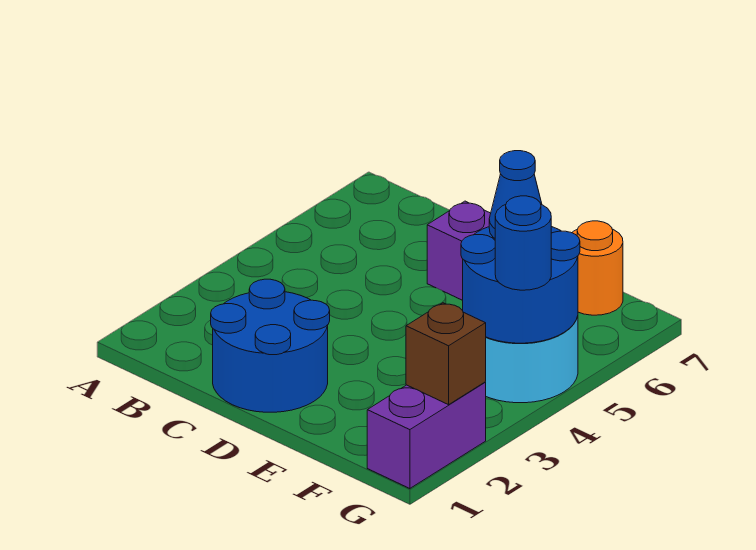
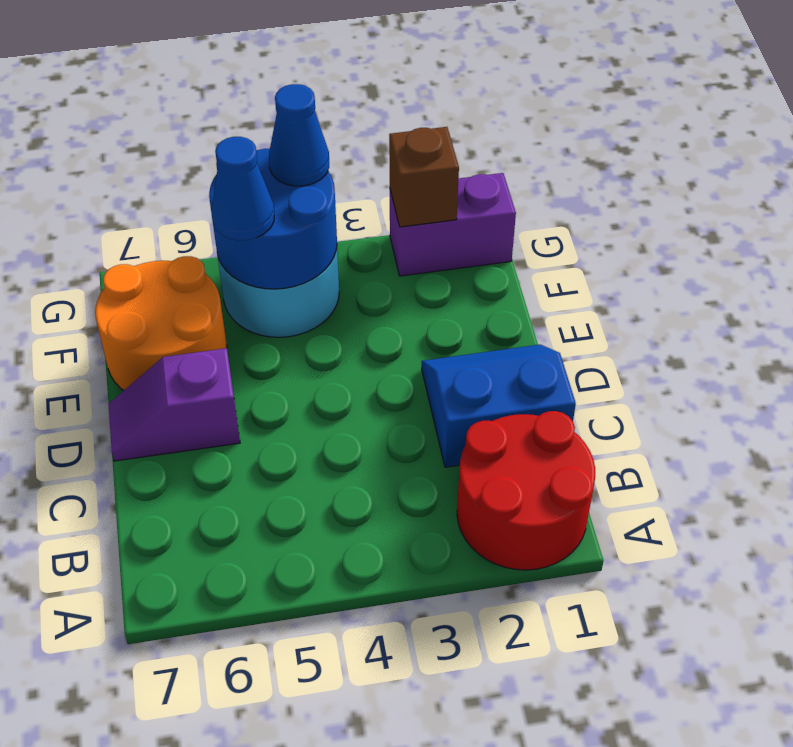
none -> red 2x2 round brick [457,411,595,570]
blue 2x2 round brick [211,279,330,412] -> blue 2x2 slope [422,344,576,467]
orange 1x1 round brick [572,221,623,315] -> orange 2x2 round brick [95,256,227,390]
blue 1x1 round brick [495,196,551,290] -> blue 1x1 cone [269,84,329,186]

